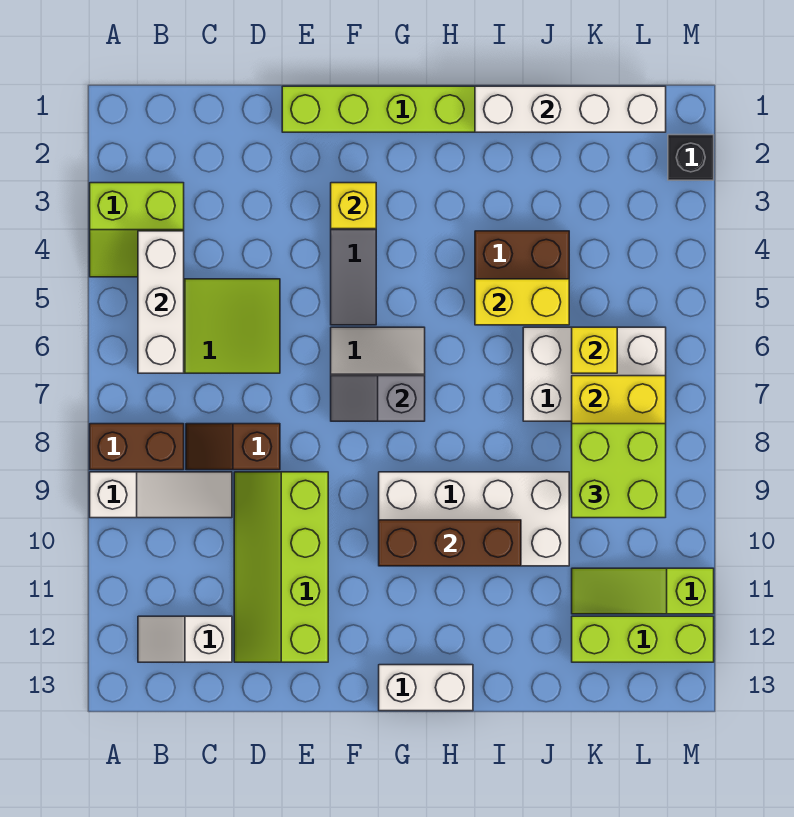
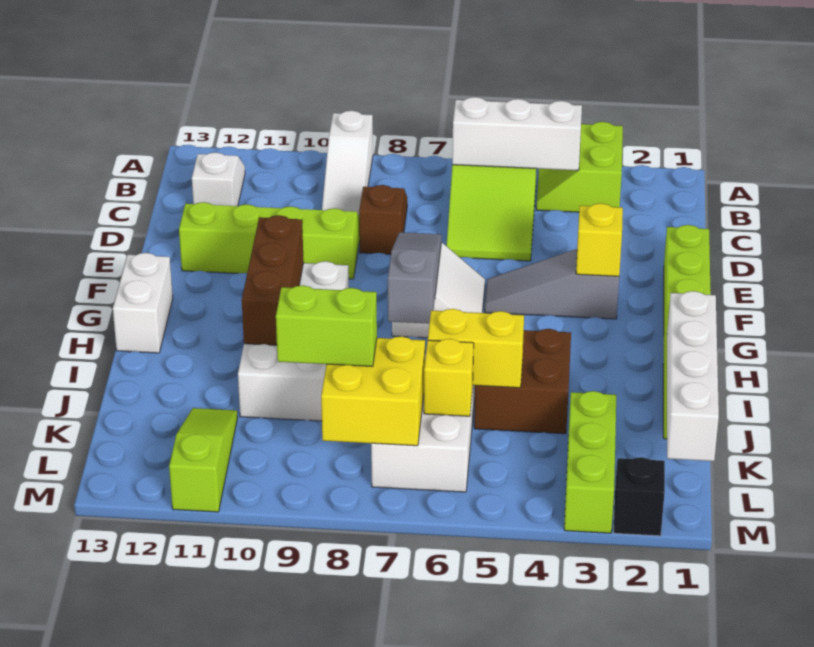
brown 1x2 brick [90,424,184,470] -> none
grey 1x2 slope [331,376,425,421] -> grey 1x3 slope [388,232,441,324]
yellow 1x2 brick [475,279,569,325] -> yellow 1x2 brick turned to [428,309,524,388]
lime 2x2 brick [572,424,666,518] -> lime 1x2 brick [276,285,377,367]
lime 1x3 brick [572,616,714,662] -> lime 1x3 brick moved to [564,391,616,533]

